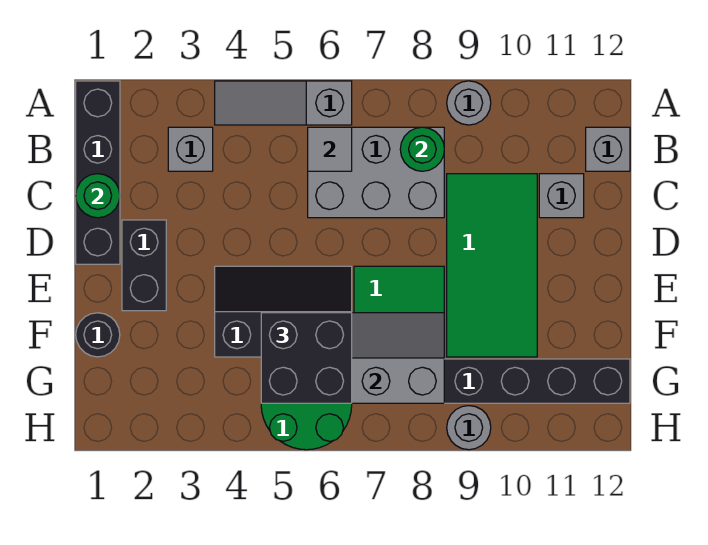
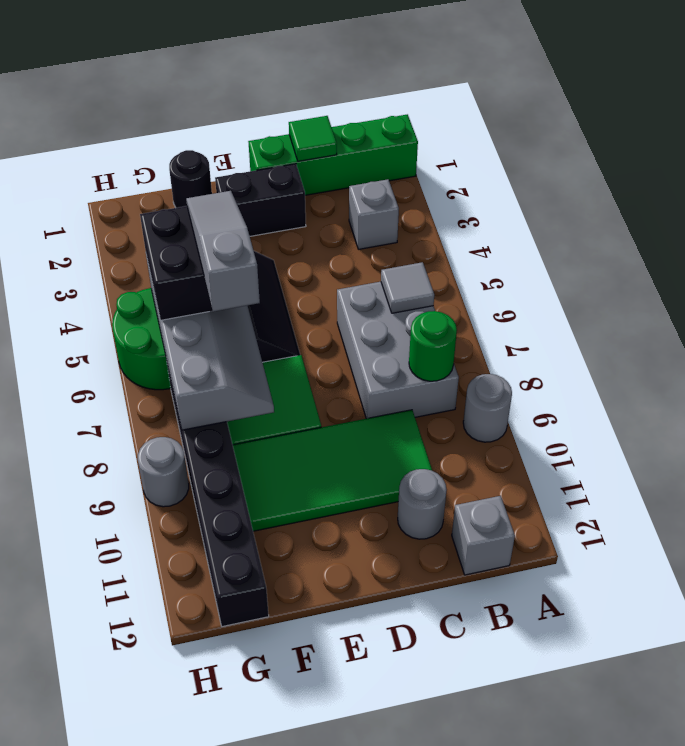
black 1x4 brick [76,81,120,264] -> green 1x4 brick [248,114,418,195]
grey 1x3 slope [215,81,352,125] -> grey 1x3 slope moved to [186,191,260,312]
green 1x1 round brick [76,174,120,218] -> green 1x1 tile [289,116,337,161]
grey 1x1 brick [539,174,584,218] -> grey 1x1 round brick [398,469,447,539]

